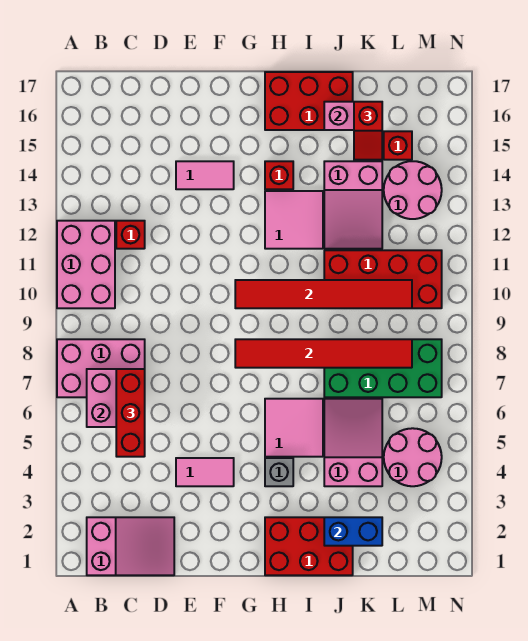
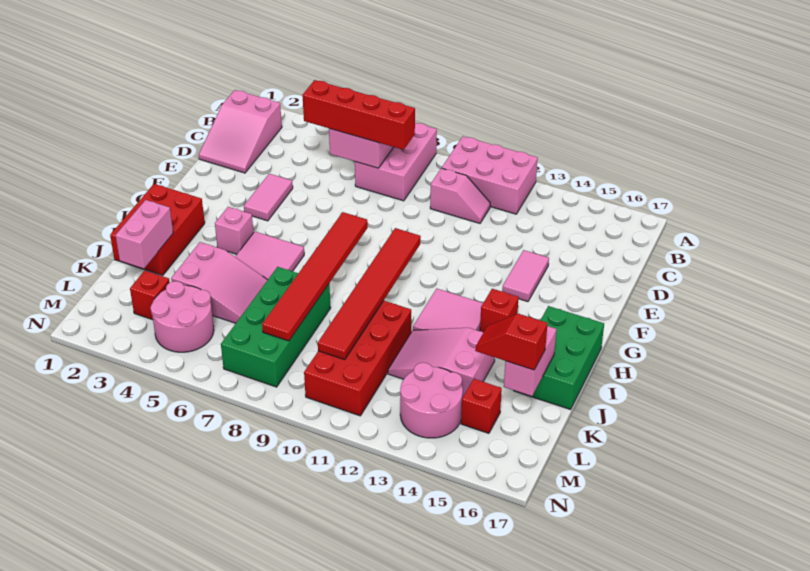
red 1x3 brick [116,369,145,457] -> red 1x4 brick [303,80,415,150]
none -> pink 1x2 slope [430,168,490,223]
red 1x1 brick [116,221,145,249] -> red 1x1 brick moved to [130,271,170,320]
grey 1x1 brick [265,458,293,486] -> pink 1x1 brick [215,207,254,254]
red 2x3 brick [265,72,353,130] -> green 2x3 brick [514,306,604,410]
blue 1x2 brick [324,517,382,546] -> pink 1x2 brick [116,200,173,269]

